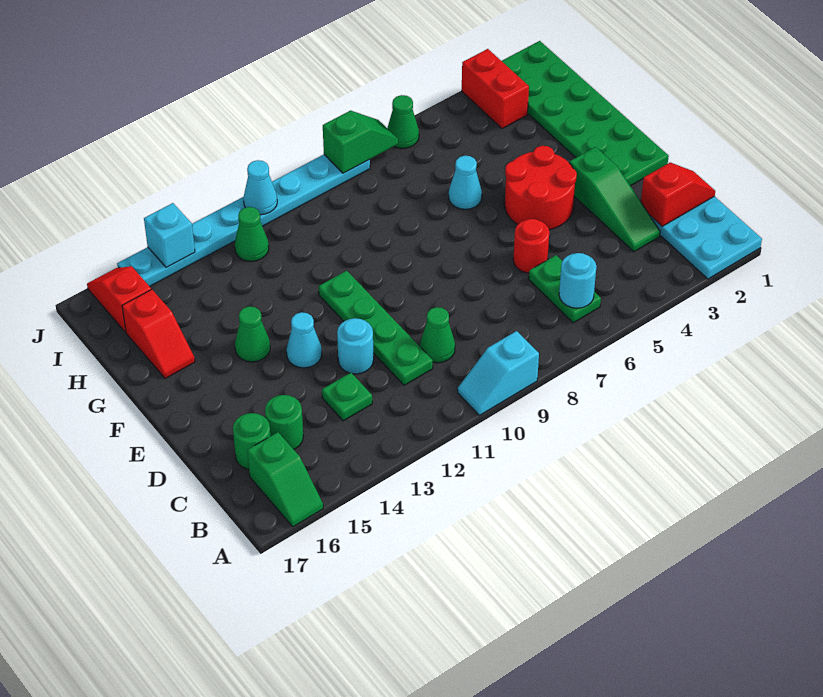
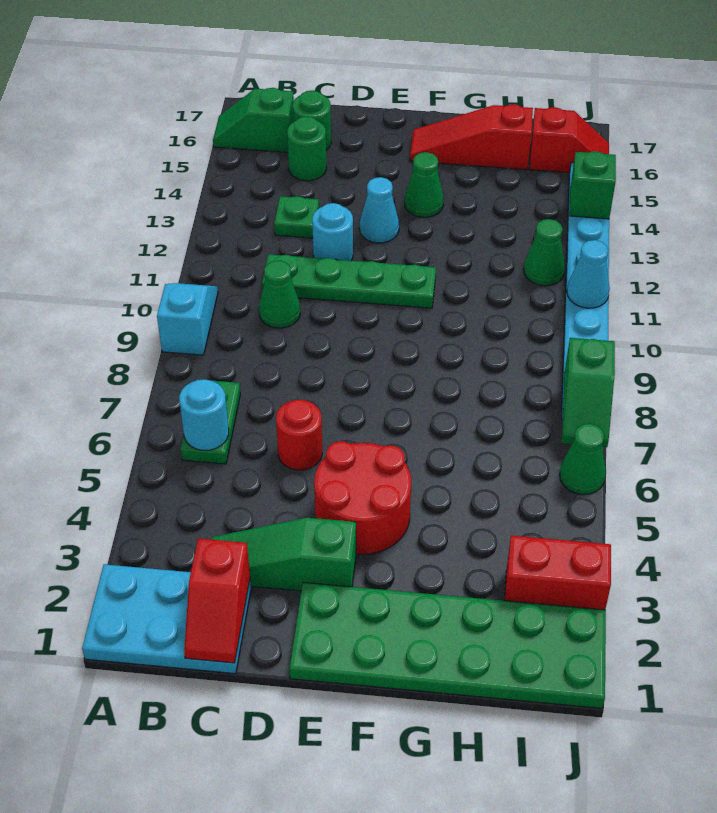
green 1x2 plate [529,255,601,323] -> green 1x2 plate turned to [181,379,240,464]
cyan 1x1 cone [449,156,482,209] -> none
red 1x2 slope [122,289,195,379] -> red 1x3 slope [410,104,533,170]
cyan 1x1 brick [144,203,195,268] -> green 1x1 brick [569,151,616,219]

